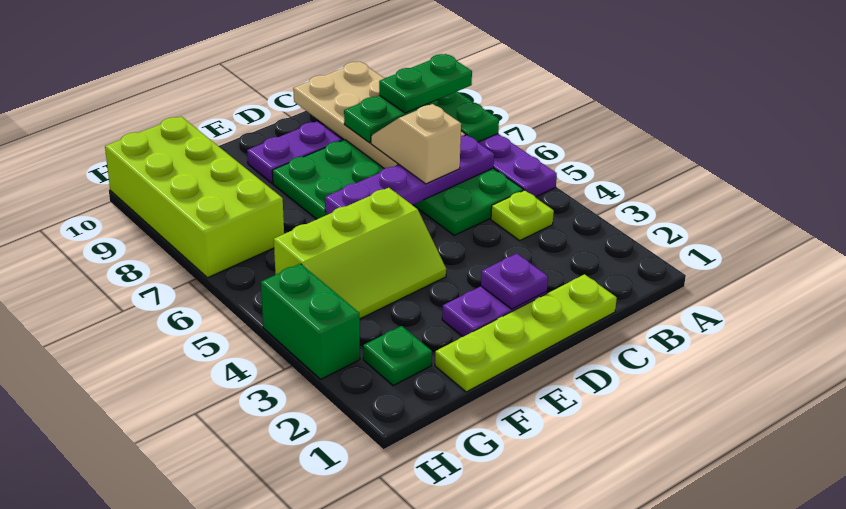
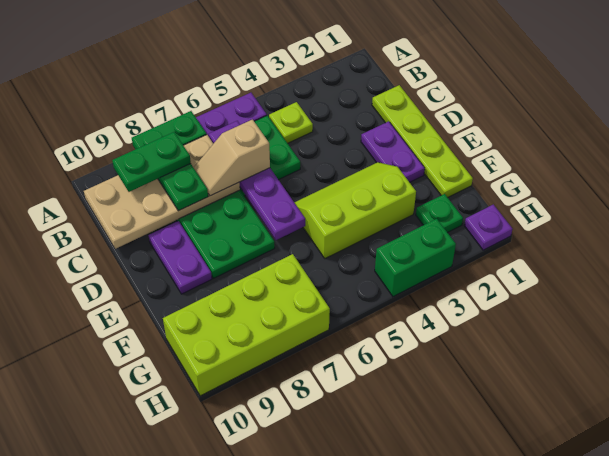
green 1x2 plate [379,54,472,113] -> green 1x2 plate turned to [112,132,191,192]
purple 1x1 plate [481,254,548,309] -> purple 1x1 plate moved to [464,204,513,250]
lime 2x3 slope [274,188,446,319] -> lime 2x3 slope turned to [294,162,416,258]

